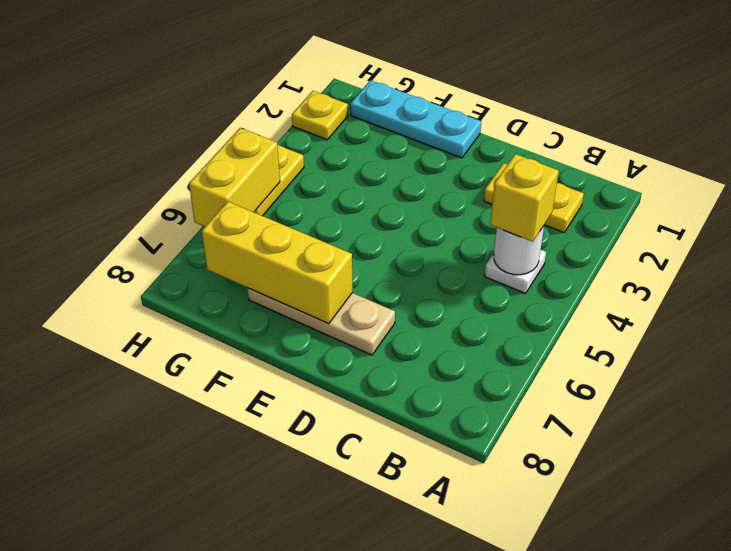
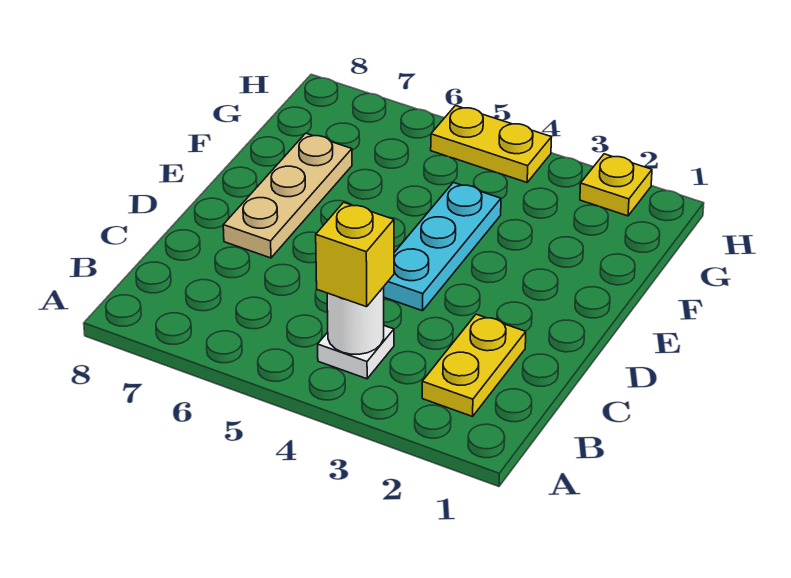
cyan 1x3 plate [350,80,481,158] -> cyan 1x3 plate moved to [384,182,501,311]
yellow 1x3 brick [202,202,352,324] -> none
yellow 1x2 brick [189,128,280,227] -> none

